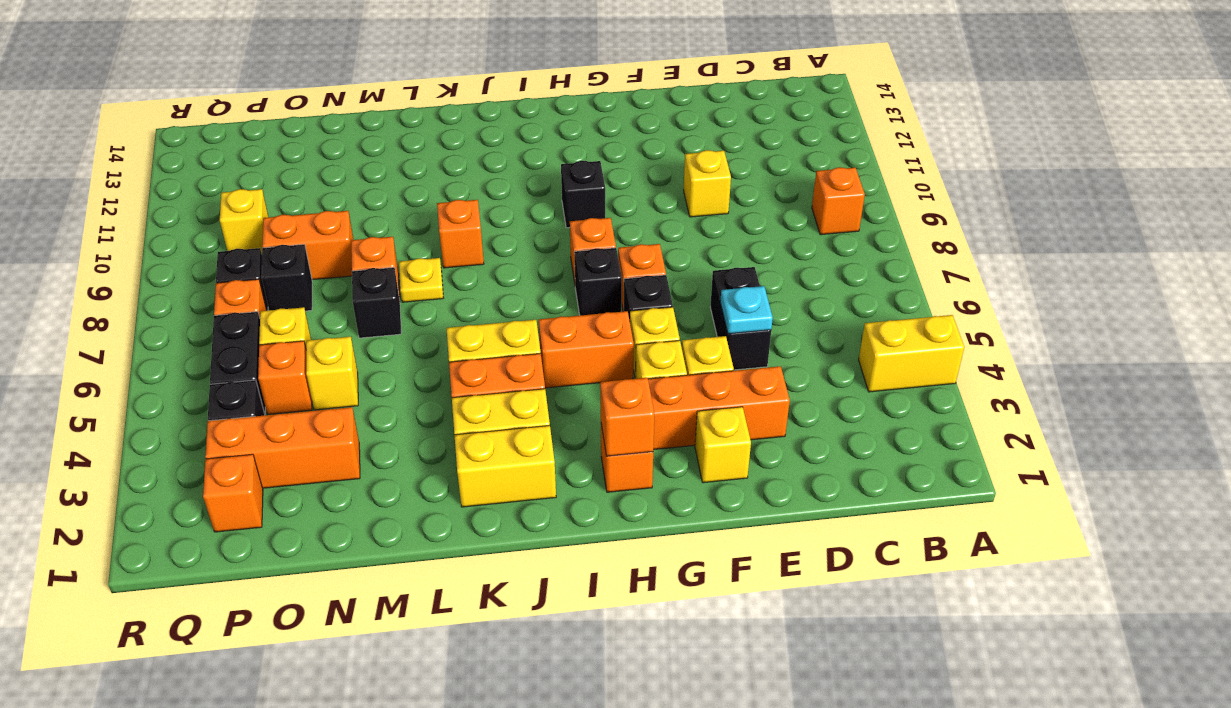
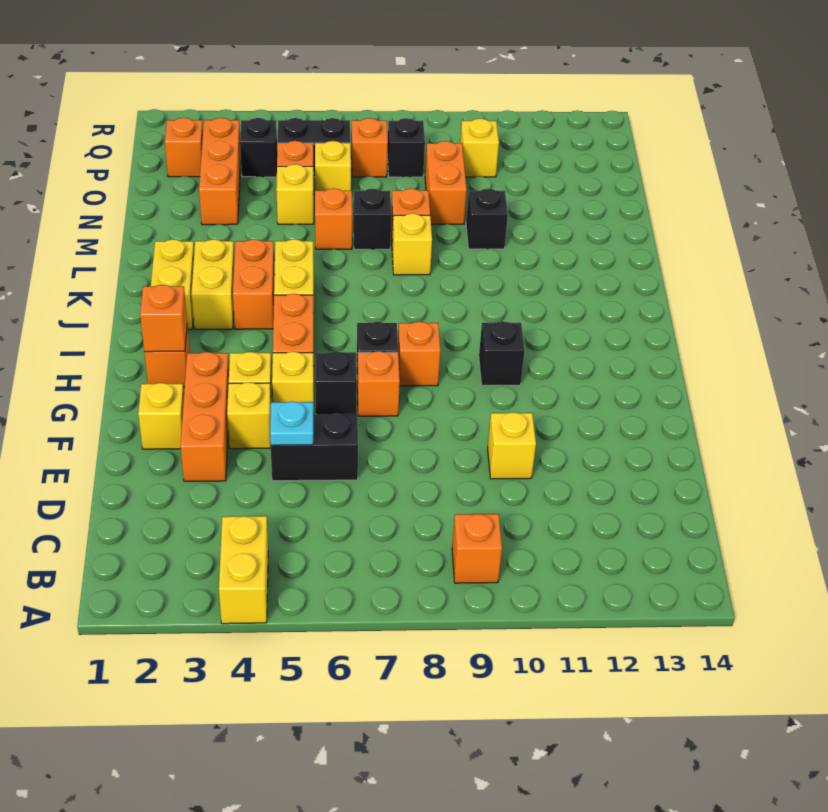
orange 1x1 brick [437,200,484,268] -> orange 1x1 brick moved to [315,188,352,249]
yellow 1x1 plate [399,258,443,302] -> yellow 1x1 brick [392,213,432,275]
black 1x1 brick [261,244,312,311] -> black 1x1 brick moved to [466,189,508,249]

